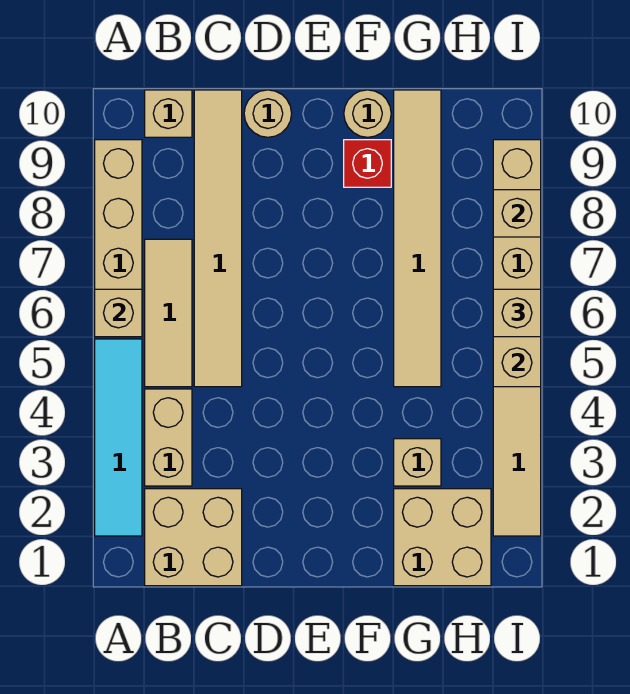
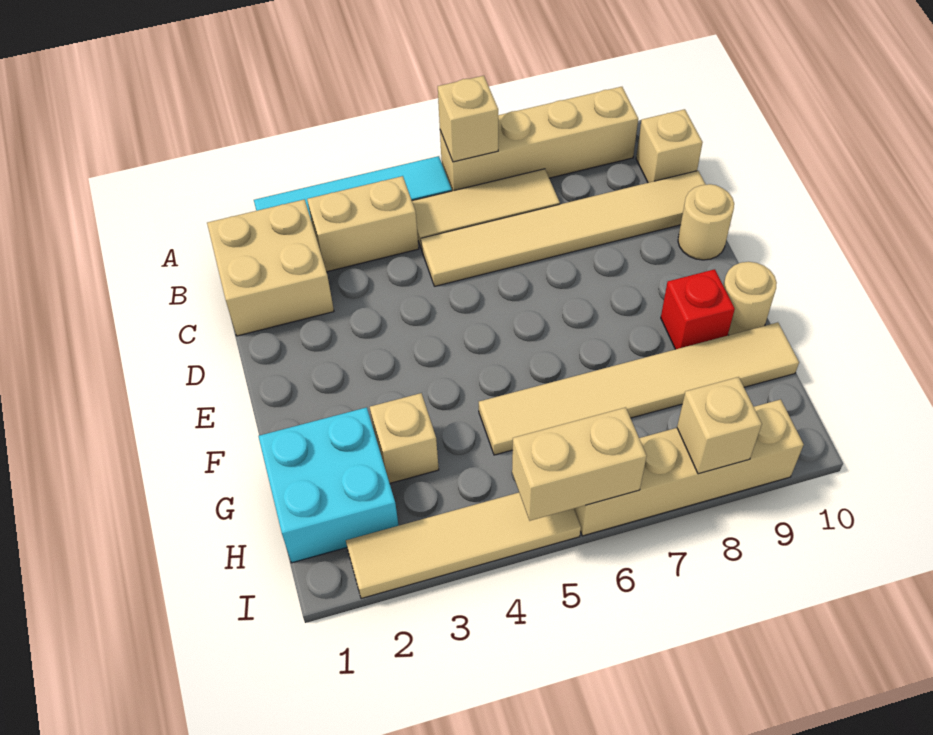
tan 2x2 brick [394,489,491,586] -> cyan 2x2 brick [258,407,399,563]
tan 1x1 brick [493,289,541,337] -> none

